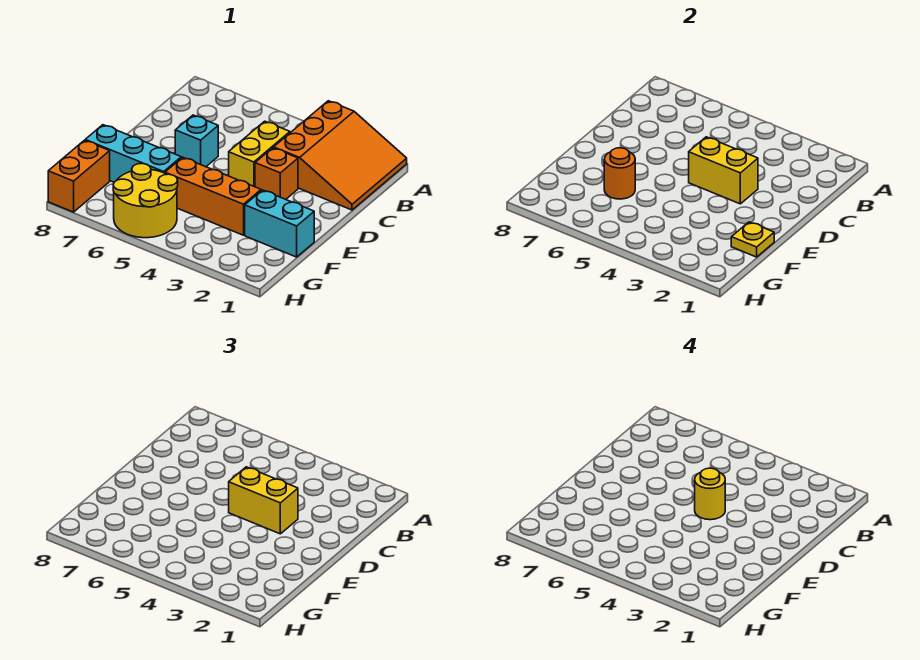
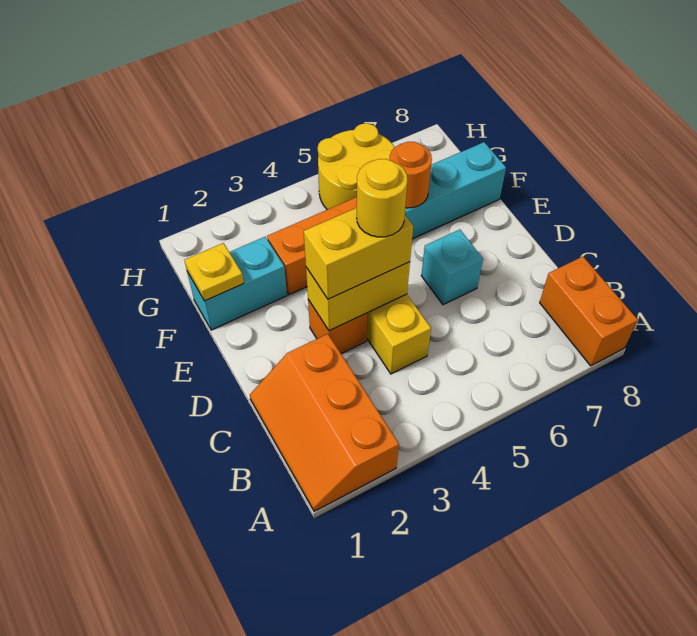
orange 3x3 slope [274,101,407,210] -> orange 2x3 slope [250,334,399,511]
orange 1x2 brick [48,140,110,212] -> orange 1x2 brick moved to [540,257,638,366]

